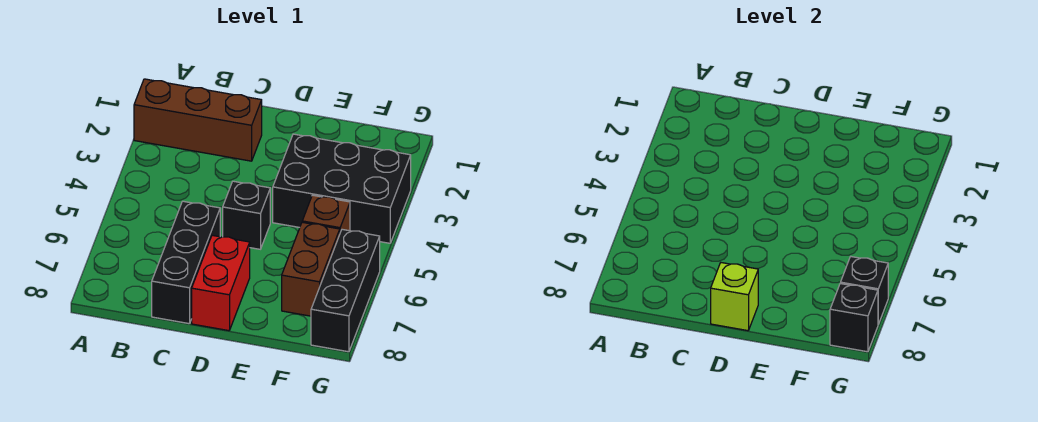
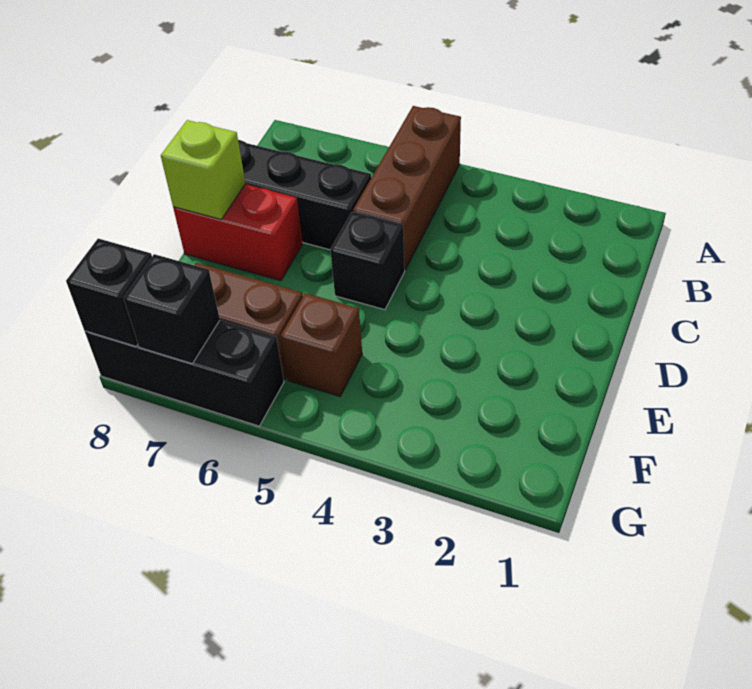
brown 1x3 brick [134,79,262,161] -> brown 1x3 brick moved to [353,106,461,270]
black 2x3 brick [273,134,411,243] -> none

